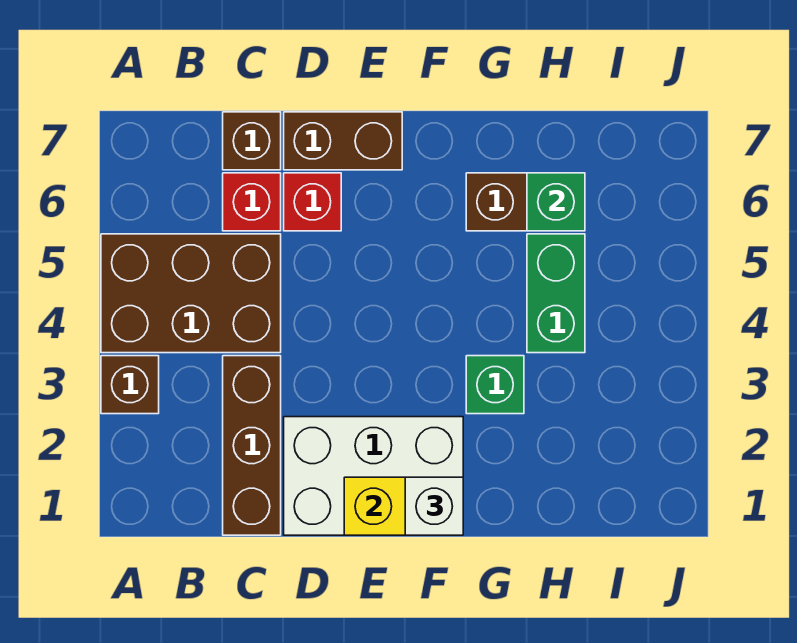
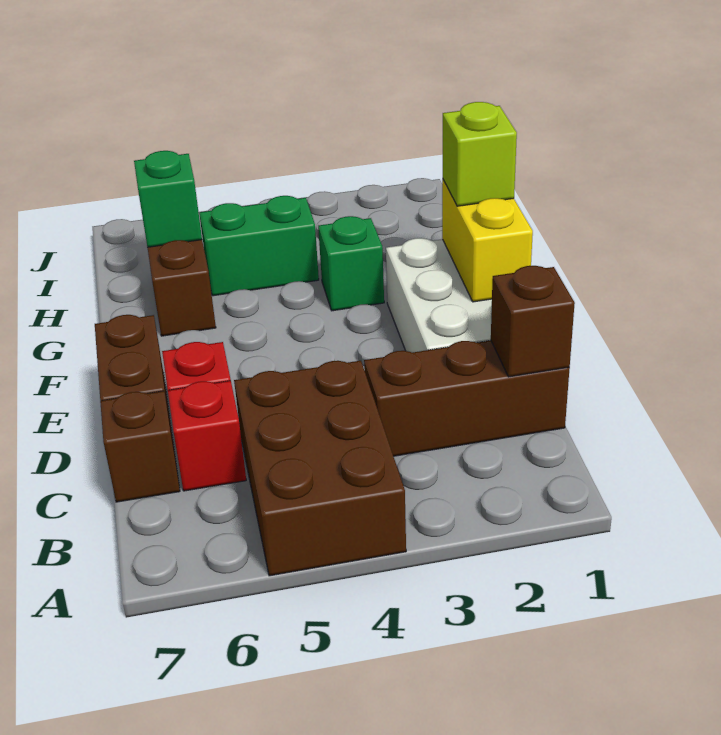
brown 1x1 brick [101,356,159,414] -> brown 1x1 brick moved to [491,266,575,377]
white 1x1 brick [405,477,463,535] -> lime 1x1 brick [443,102,517,206]

